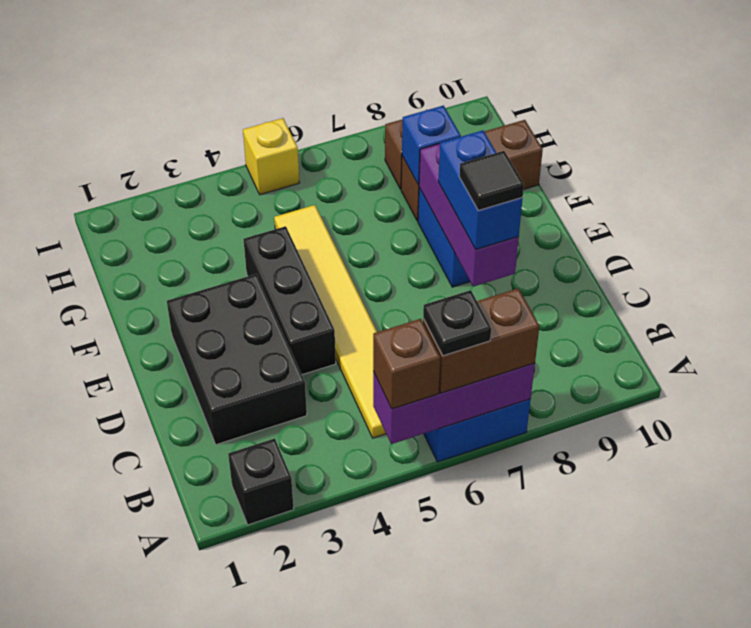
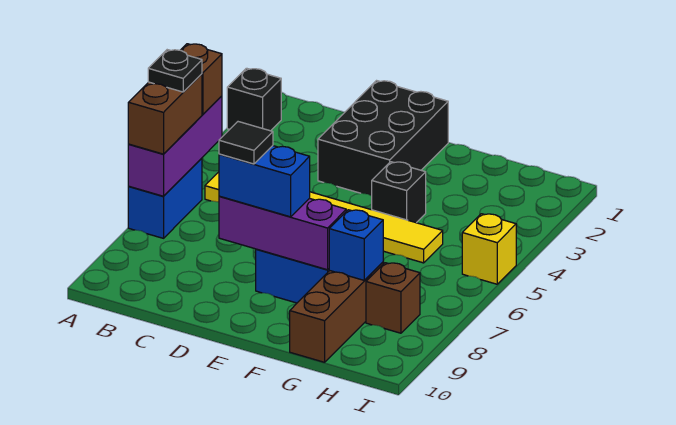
black 2x3 brick [167,274,307,445] -> black 2x3 brick turned to [318,81,448,196]
black 1x3 brick [243,226,336,375] -> black 1x1 brick [372,162,426,223]

